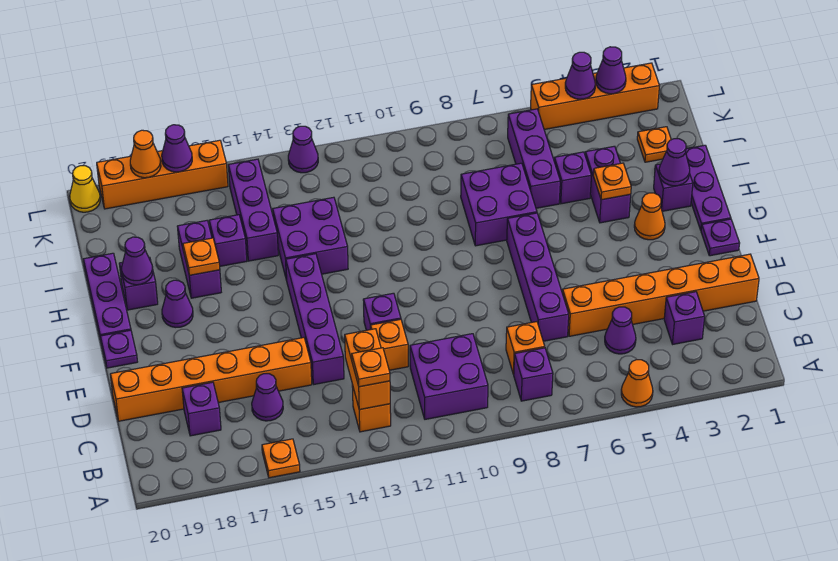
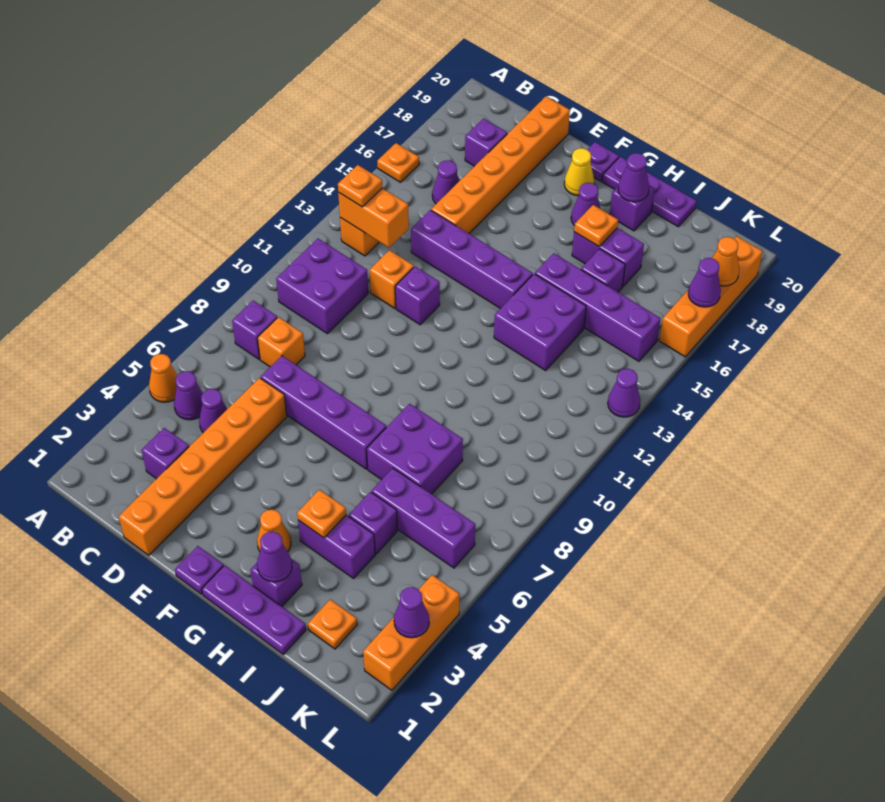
purple 1x3 brick [228,159,278,261] -> purple 1x4 brick [535,253,661,361]
orange 1x4 brick [531,63,659,129] -> orange 1x3 brick [363,575,459,690]
purple 1x1 cone [565,52,595,99] -> purple 1x1 cone moved to [174,371,203,420]
yellow 1x1 cone [70,166,100,212] -> yellow 1x1 cone moved to [564,148,594,196]

